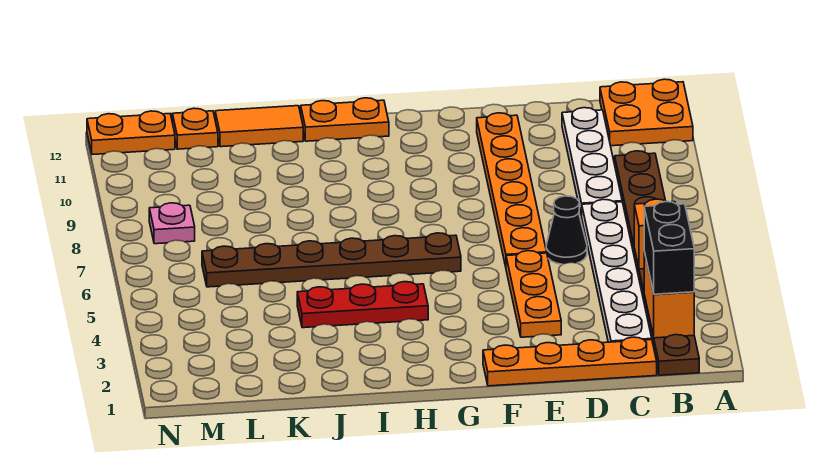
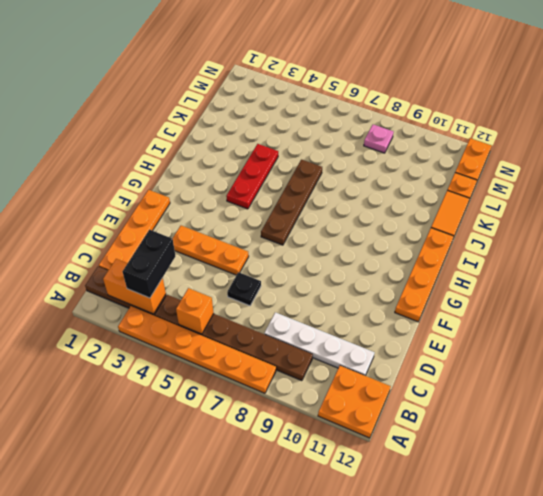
black 1x2 brick [644,202,694,294] -> black 1x2 brick turned to [123,230,175,298]
white 1x6 plate [582,199,652,342] -> none
black 1x1 cone [546,196,587,265] -> black 1x1 plate [227,272,261,306]
orange 1x6 plate [477,113,547,267] -> orange 1x6 plate moved to [118,306,276,393]
brown 1x6 plate [202,233,461,287] -> brown 1x4 plate [261,160,322,245]
orange 1x2 plate [301,98,389,141] -> orange 1x4 plate [395,228,454,322]

